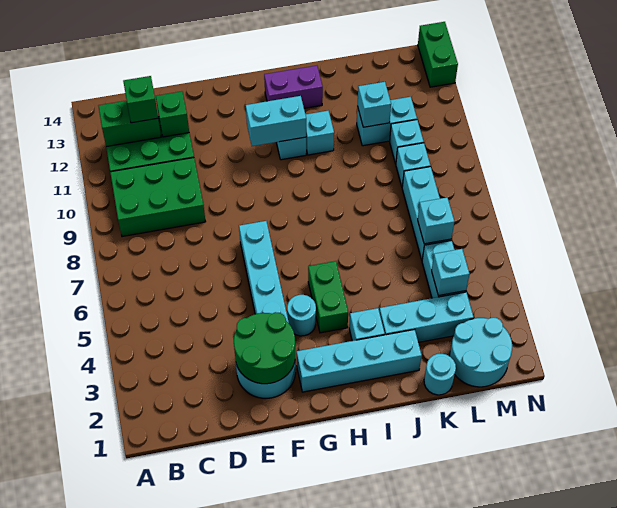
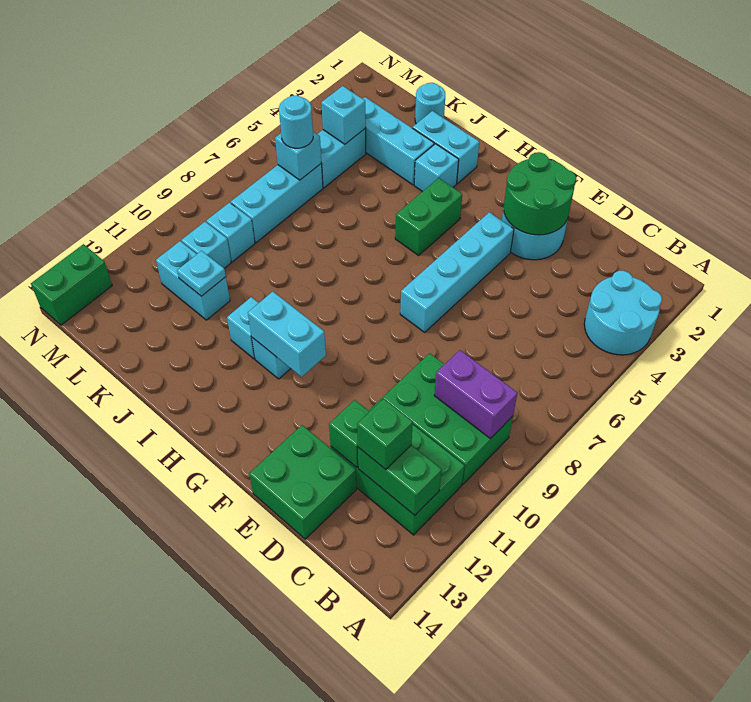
none -> green 2x2 brick [249,425,356,539]
cyan 1x4 brick [296,329,422,392] -> cyan 1x2 brick [413,111,479,184]
cyan 1x1 round brick [287,295,316,336] -> cyan 1x1 round brick moved to [279,96,313,148]
purple 1x2 brick [264,66,323,108] -> purple 1x2 brick moved to [434,350,518,439]
cyan 1x1 brick [358,82,391,127] -> cyan 1x1 plate [177,251,226,296]
cyan 2x2 round brick [450,318,512,387] -> cyan 2x2 round brick moved to [584,271,662,355]

